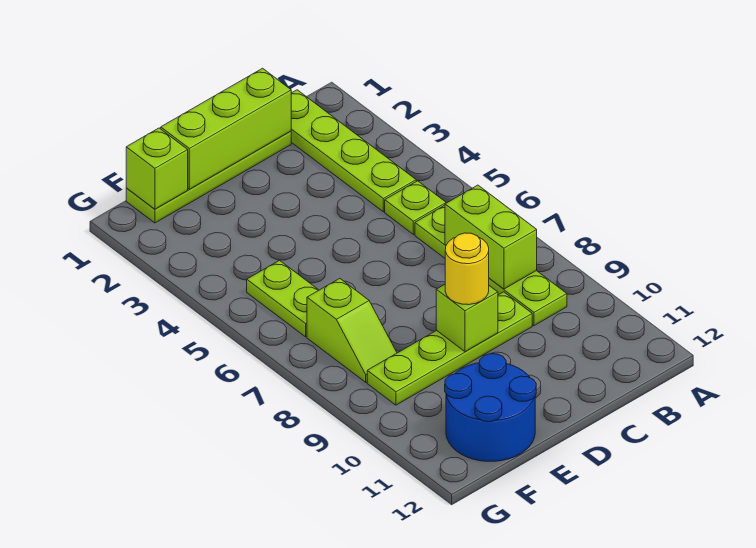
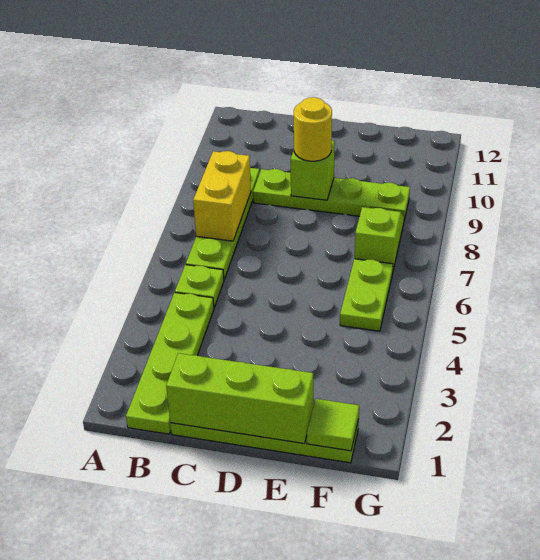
lime 1x2 brick [445,185,537,289] -> yellow 1x2 brick [193,151,251,241]
blue 2x2 round brick [445,354,536,461] -> none
lime 1x1 brick [126,128,188,209] -> lime 1x1 tile [307,399,359,451]

